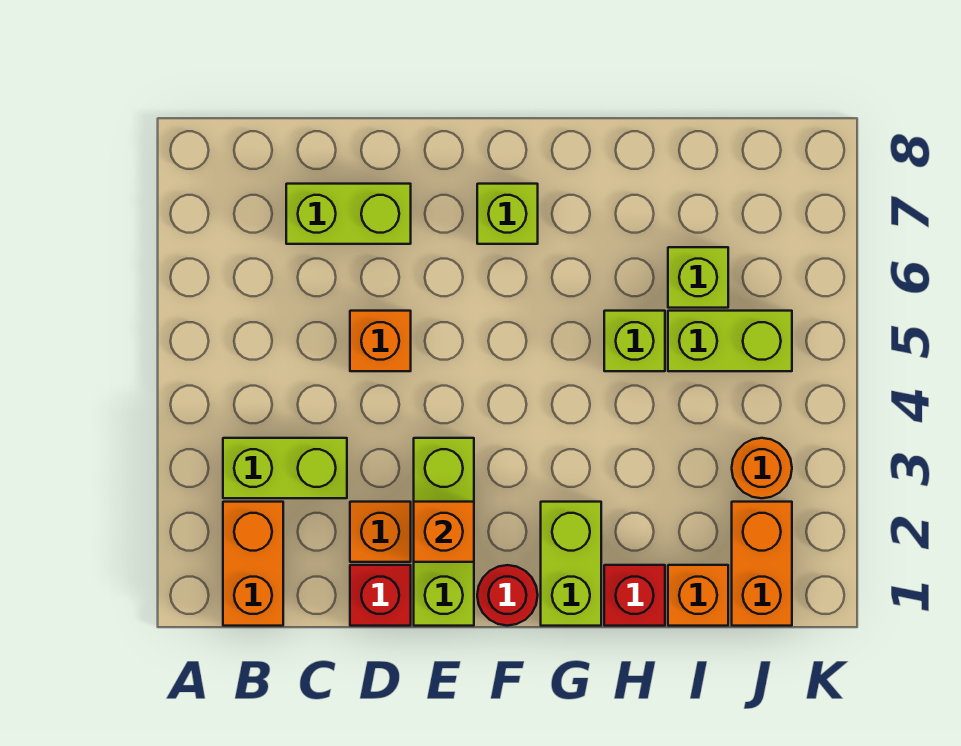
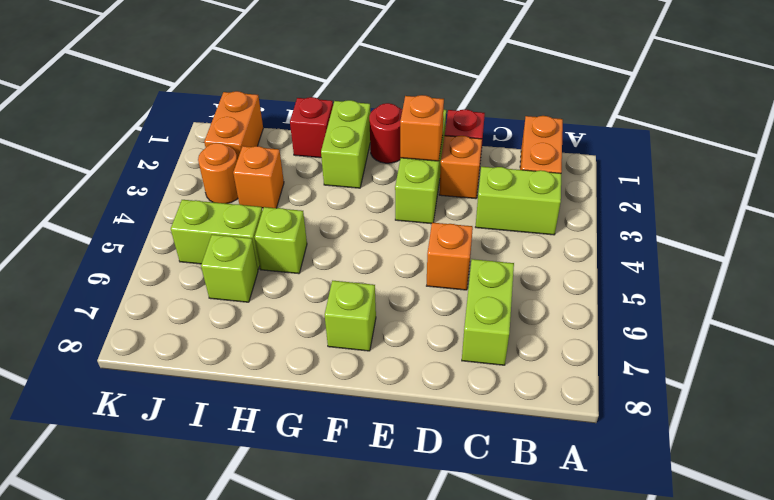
lime 1x2 brick [286,184,411,244] -> lime 1x2 brick turned to [462,259,514,365]
orange 1x1 brick [668,565,728,626] -> orange 1x1 brick moved to [233,146,284,208]

